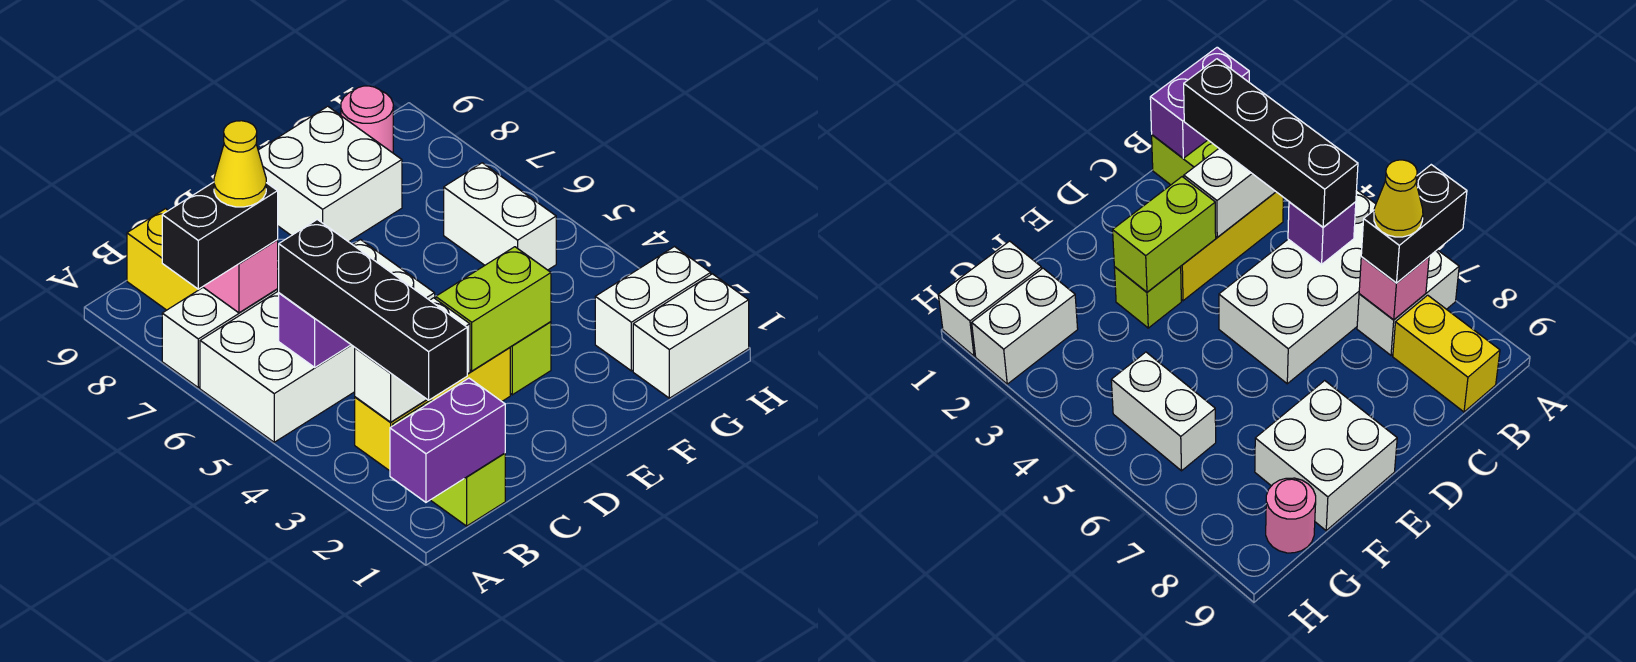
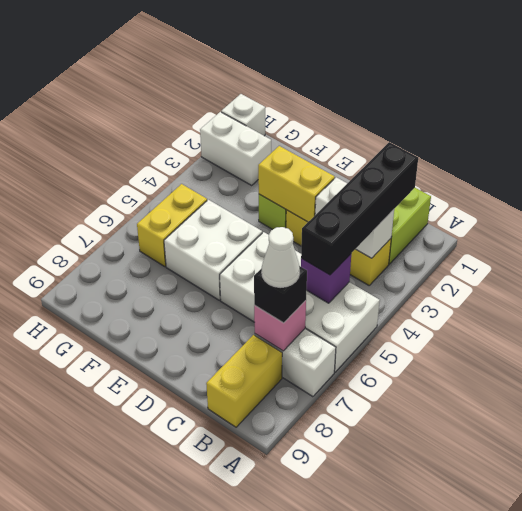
purple 1x2 brick [390,378,505,502] -> none
black 1x2 brick [162,182,278,289] -> black 1x1 brick [254,266,307,323]
yellow 1x1 cone [214,121,266,207] -> white 1x1 cone [262,227,300,288]
lime 1x2 brick [436,247,551,371] -> yellow 1x2 brick [258,146,335,222]
white 2x2 brick [258,106,402,242] -> white 2x2 brick moved to [164,200,262,300]
white 1x2 brick [633,274,749,398] -> white 1x1 brick [221,94,265,136]
white 1x2 brick [444,163,556,270] -> yellow 1x2 brick [137,184,207,267]
pink 1x1 round brick [341,86,393,153] -> none

